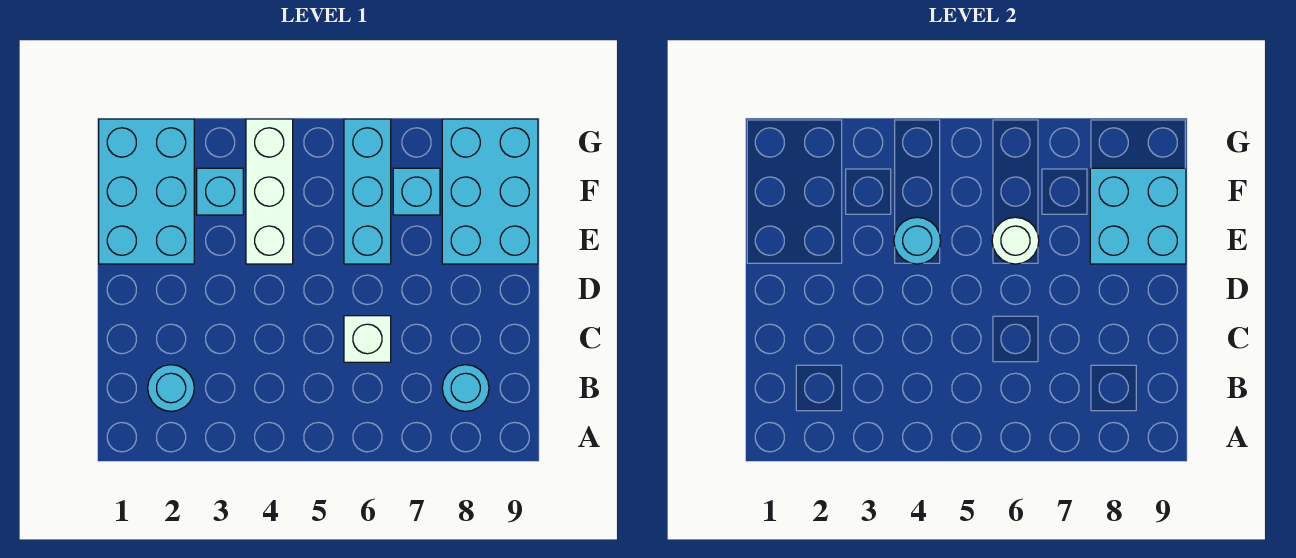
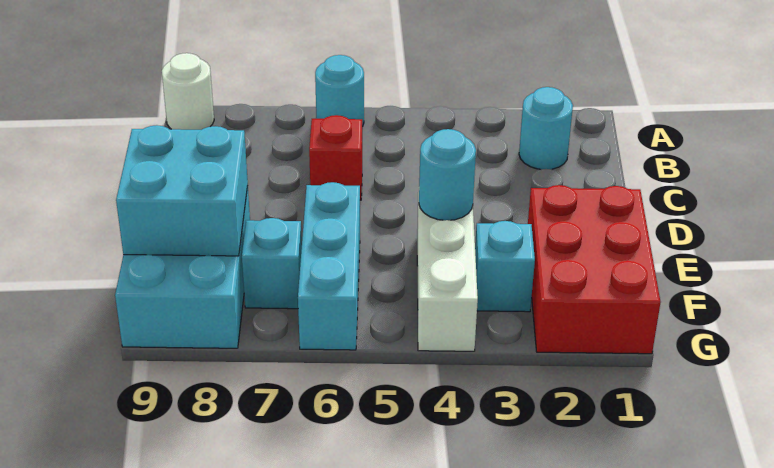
cyan 1x1 round brick [442,365,489,411] -> cyan 1x1 round brick moved to [315,55,364,126]
white 1x1 brick [344,316,391,362] -> red 1x1 brick [309,115,362,200]
cyan 2x3 brick [99,119,194,264] -> red 2x3 brick [528,185,661,354]
white 1x1 round brick [992,217,1039,264] -> white 1x1 round brick moved to [162,53,214,130]

